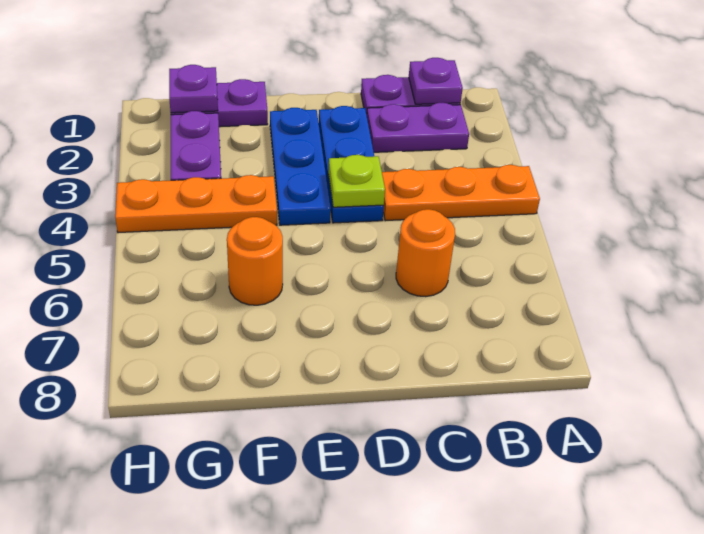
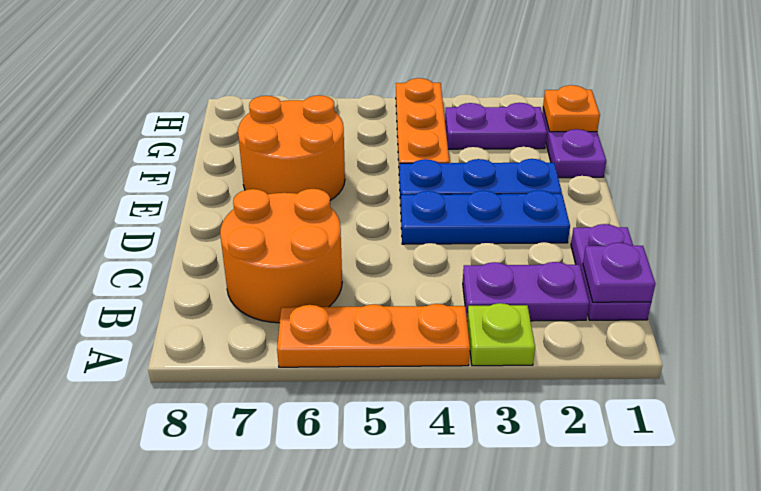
orange 1x3 plate [382,165,540,221] -> orange 1x3 plate turned to [277,304,470,367]
purple 1x2 plate [367,103,469,152] -> purple 1x2 plate turned to [463,262,589,321]
orange 1x1 round brick [396,209,455,297] -> orange 2x2 round brick [220,189,342,323]
lime 1x1 plate [328,155,385,207] -> lime 1x1 plate moved to [467,303,535,366]
orange 1x1 round brick [227,217,283,305] -> orange 2x2 round brick [238,95,345,200]
purple 1x1 plate [169,65,218,113] -> orange 1x1 plate [543,85,600,132]

